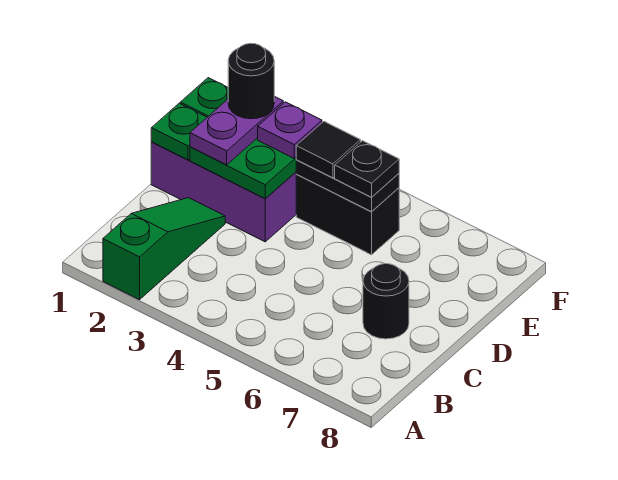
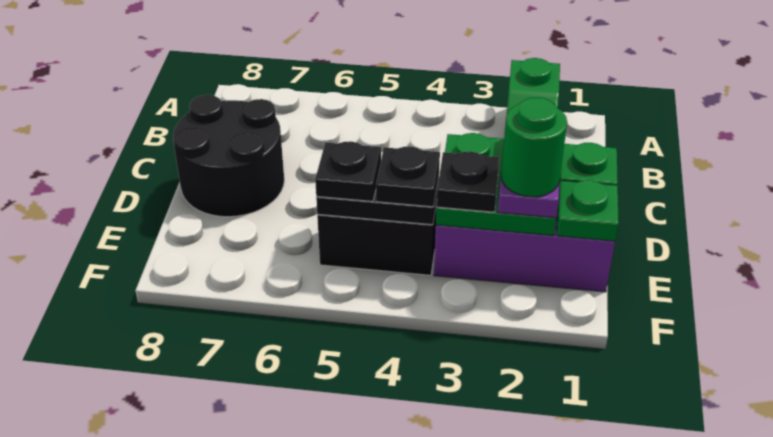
black 1x1 round brick [363,264,409,339] -> black 2x2 round brick [173,95,284,217]
black 1x1 round brick [228,43,274,119] -> green 1x1 round brick [501,97,567,197]
purple 1x1 plate [258,102,322,159] -> black 1x1 plate [437,151,500,212]
black 1x1 tile [296,121,361,178] -> black 1x1 plate [376,146,440,207]

